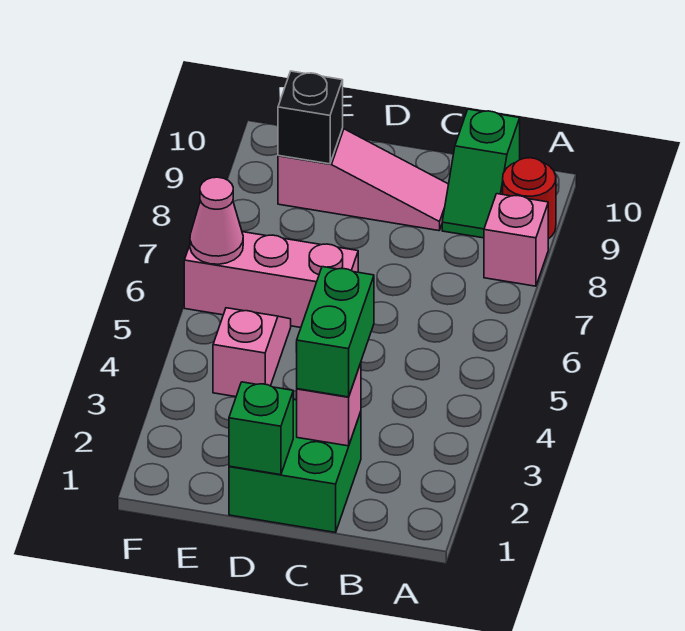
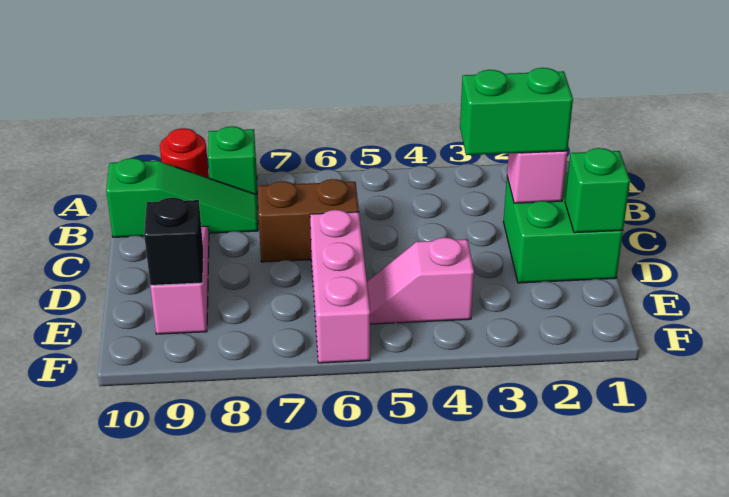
pink 1x1 brick [484,194,548,286] -> green 1x1 brick [208,126,257,195]
green 1x2 slope [442,109,520,238] -> green 1x3 slope [106,158,258,237]
none -> brown 1x2 brick [258,179,359,262]
pink 1x1 cone [190,177,243,264] -> none

